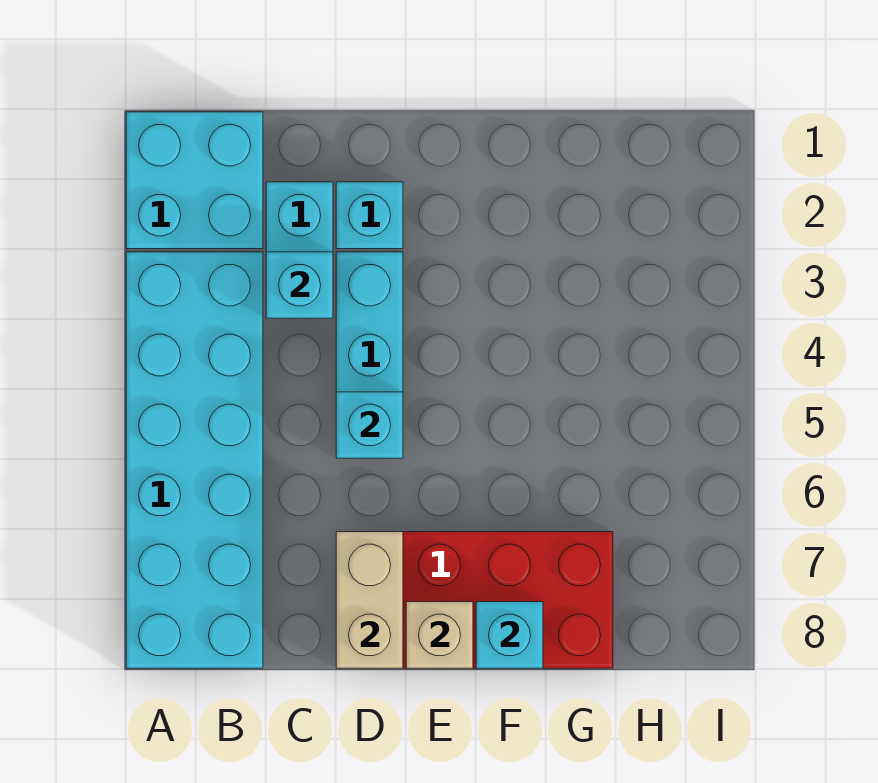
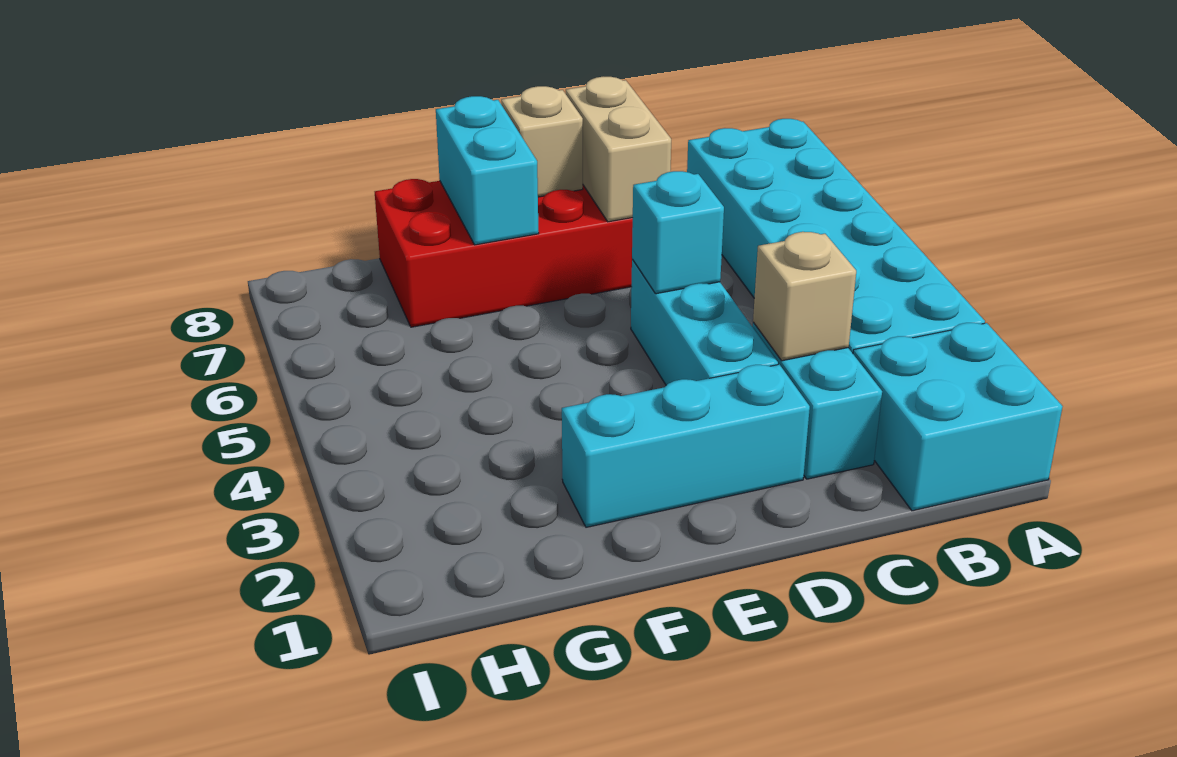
cyan 1x1 brick [266,252,333,318] -> tan 1x1 brick [753,232,856,361]
cyan 1x1 brick [336,182,403,249] -> cyan 1x3 brick [562,364,810,527]
cyan 1x1 brick [476,602,543,668] -> cyan 1x2 brick [436,96,539,245]

